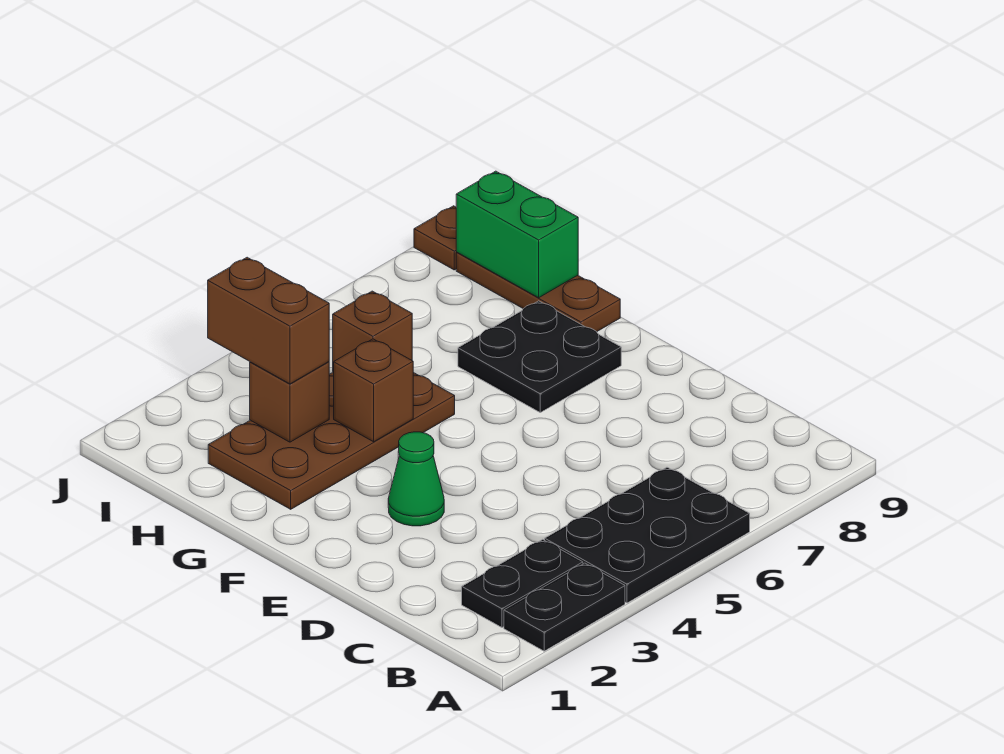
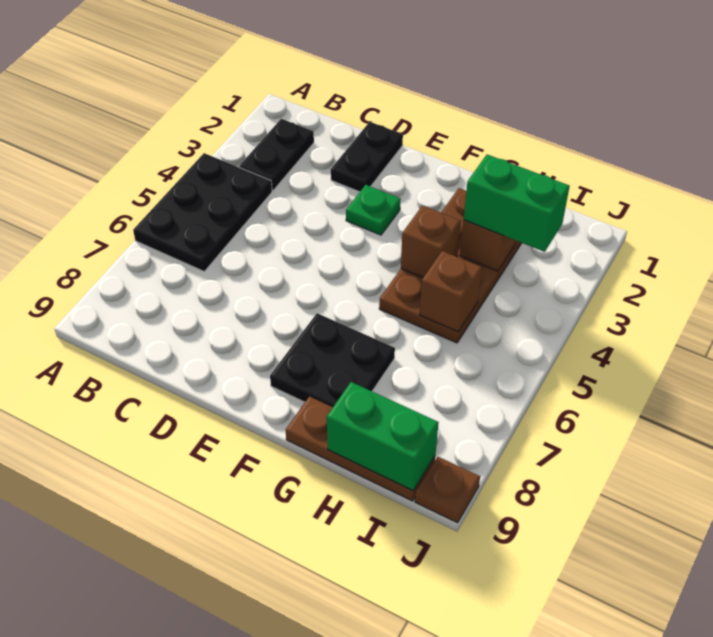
black 1x2 plate [504,563,625,651] -> black 1x2 plate moved to [331,122,403,192]
green 1x1 cone [388,432,444,526] -> green 1x1 plate [346,185,401,235]
brown 1x2 brick [208,257,329,384] -> green 1x2 brick [464,155,570,252]

